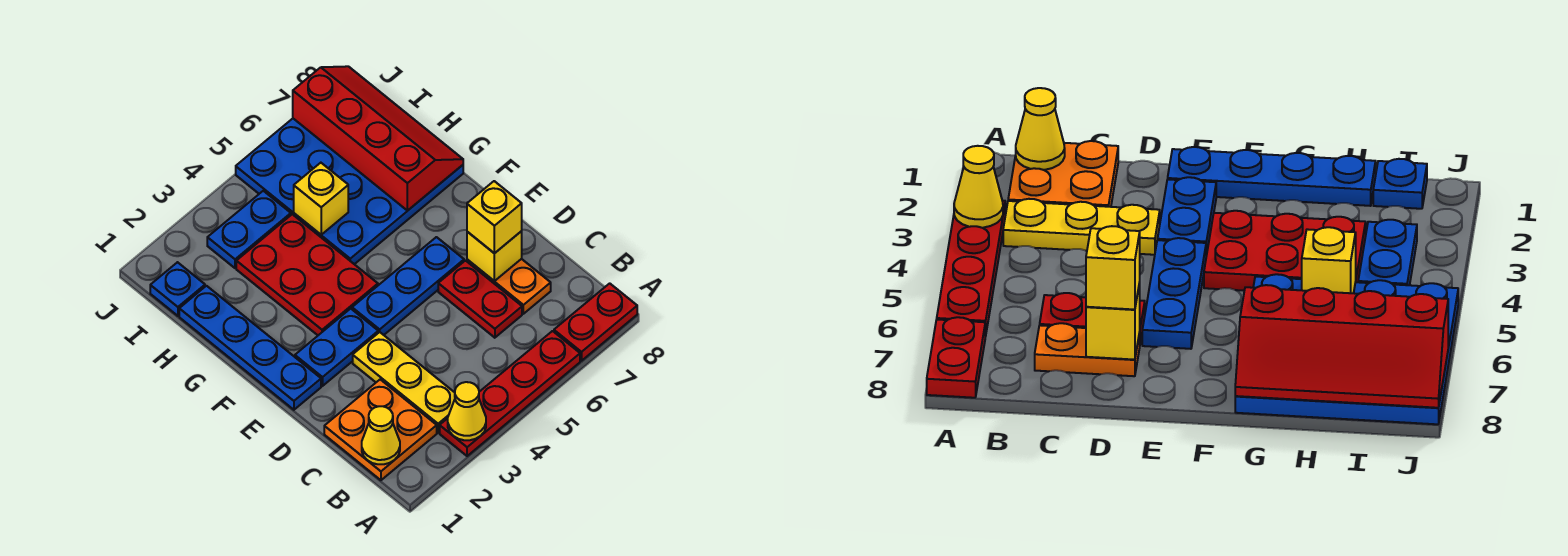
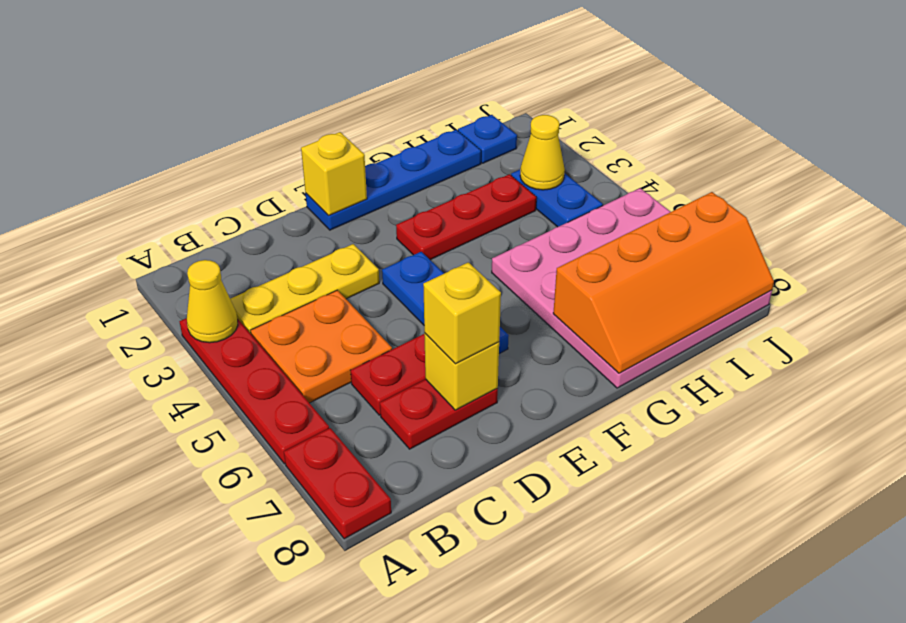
orange 2x2 plate [324,379,437,480] -> orange 2x2 plate moved to [251,290,392,403]
yellow 1x1 cone [362,406,400,464] -> yellow 1x1 cone moved to [520,115,565,190]
orange 1x2 plate [467,259,551,314] -> red 1x2 plate [380,379,498,449]
blue 1x2 plate [295,309,378,386] -> none
red 2x3 plate [236,214,378,335] -> red 1x3 plate [396,174,536,260]
blue 4x4 plate [236,119,463,264] -> pink 4x4 plate [492,188,772,388]
red 2x4 slope [293,66,463,211] -> orange 2x4 slope [553,192,774,373]
yellow 1x1 brick [294,163,348,235] -> yellow 1x1 brick moved to [301,132,367,216]

